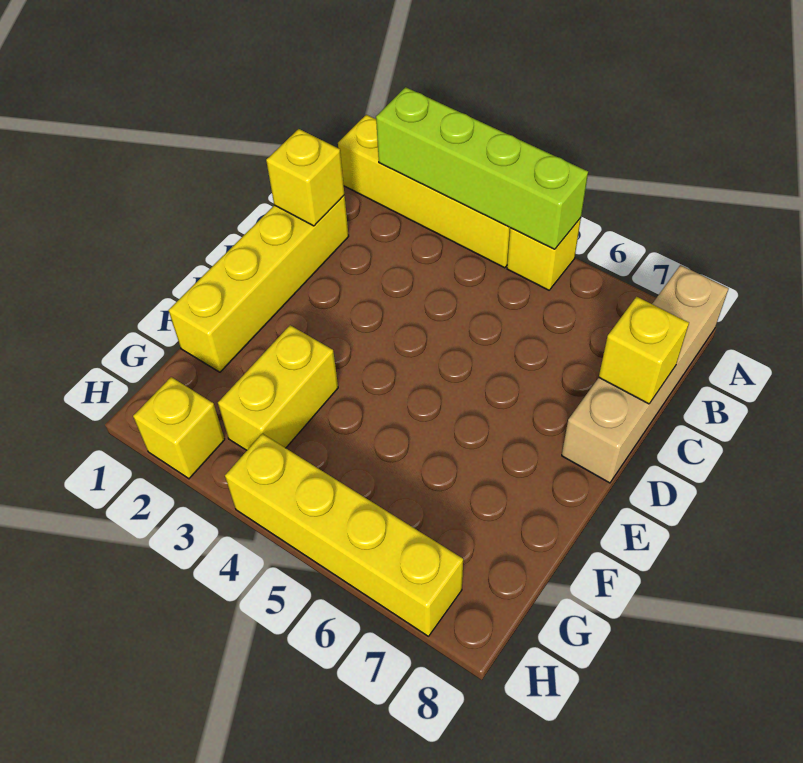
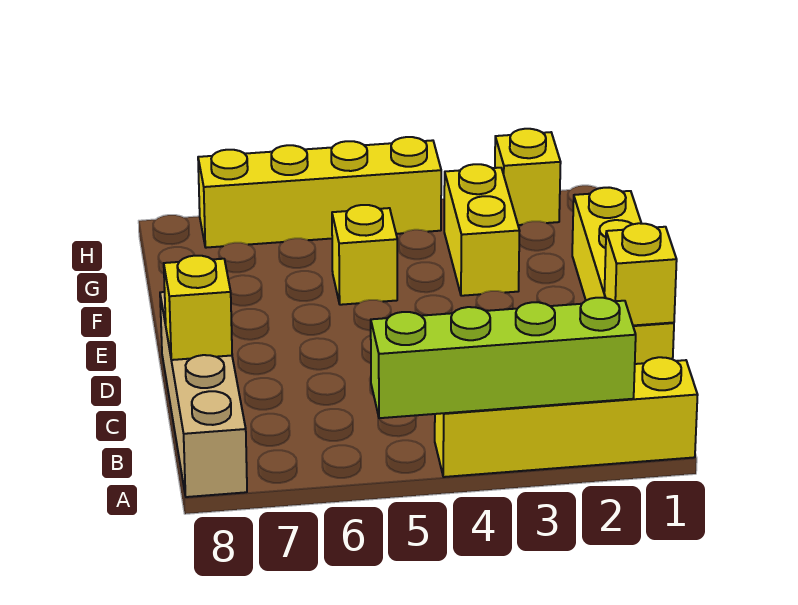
yellow 1x1 brick [507,218,581,290] -> yellow 1x1 brick moved to [332,205,397,305]

